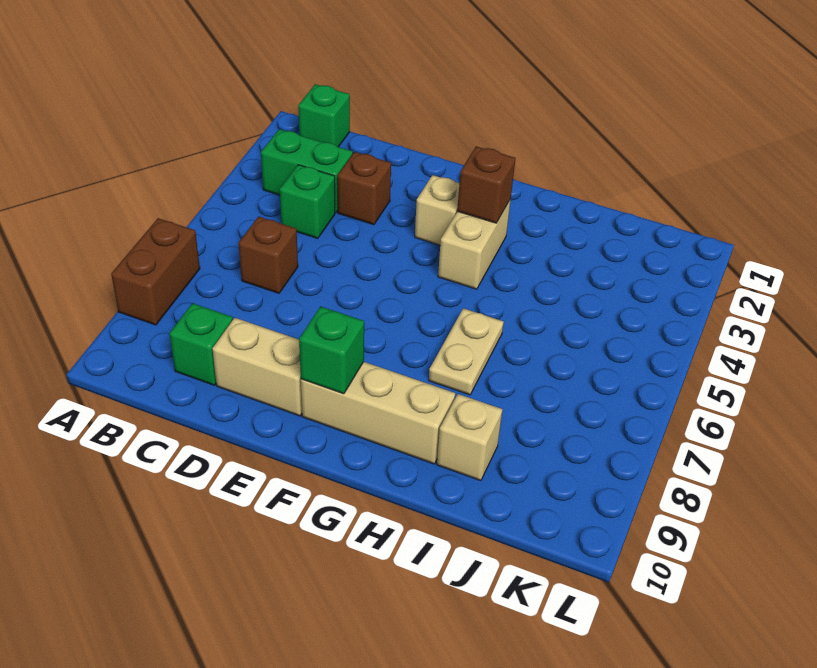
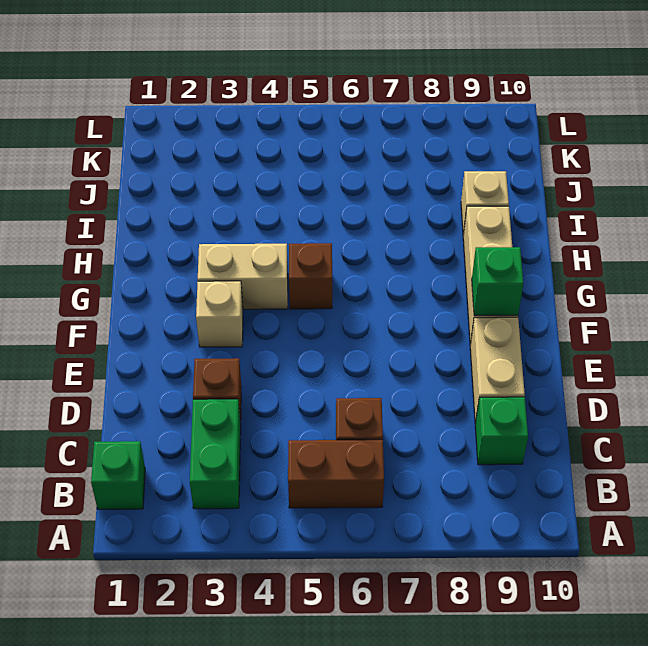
brown 1x2 brick [111,218,200,325] -> brown 1x2 brick moved to [288,440,384,508]
green 1x1 brick [280,165,335,239] -> none
brown 1x1 brick [457,146,516,223] -> brown 1x1 brick moved to [289,243,332,309]
tan 1x2 plate [429,308,504,395] -> none

